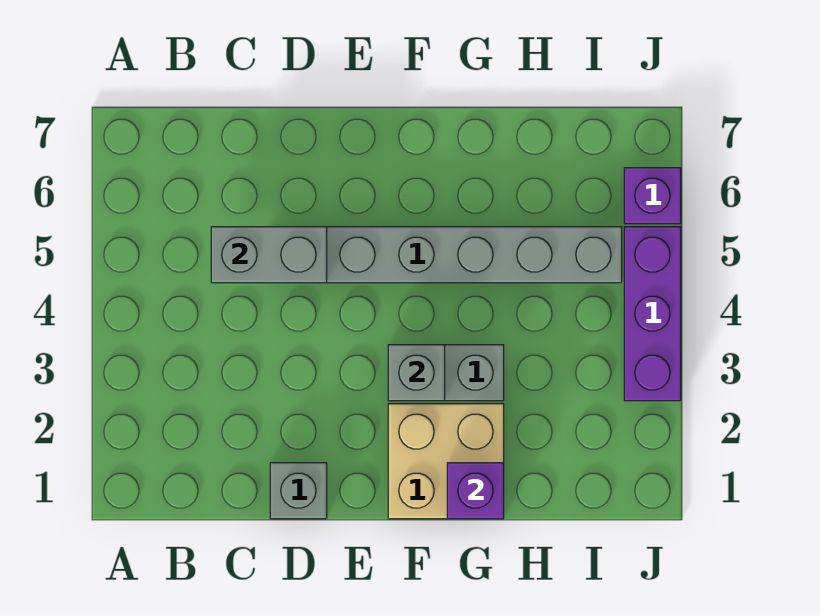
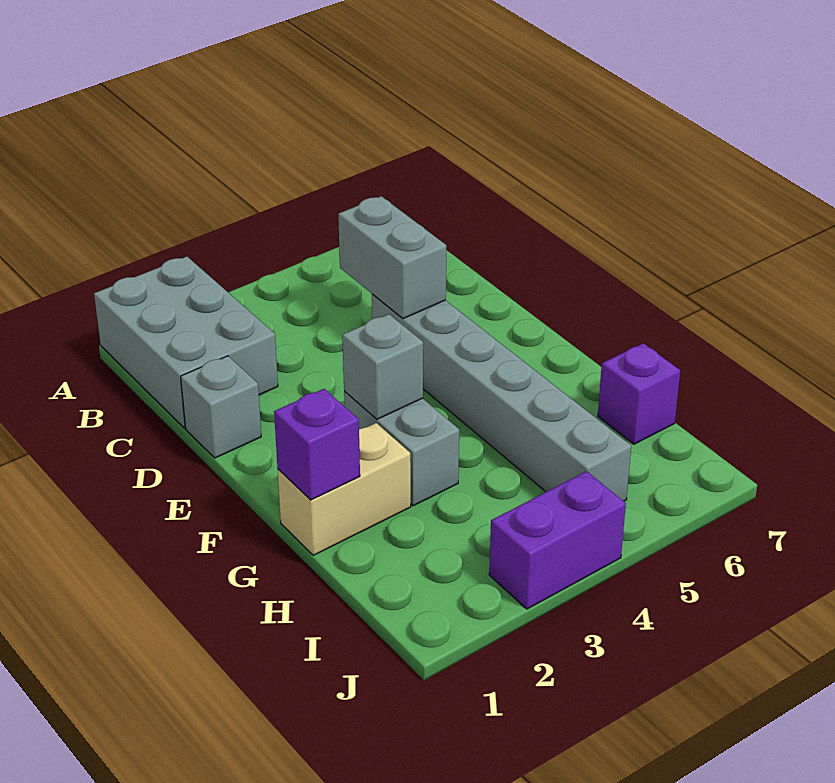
none -> grey 2x3 brick [94,257,278,428]
tan 2x2 brick [388,404,504,519] -> tan 1x2 brick [278,423,411,555]
purple 1x3 brick [624,227,681,401] -> purple 1x2 brick [489,471,626,609]
purple 1x1 brick [624,168,681,224] -> purple 1x1 brick moved to [598,343,680,444]

